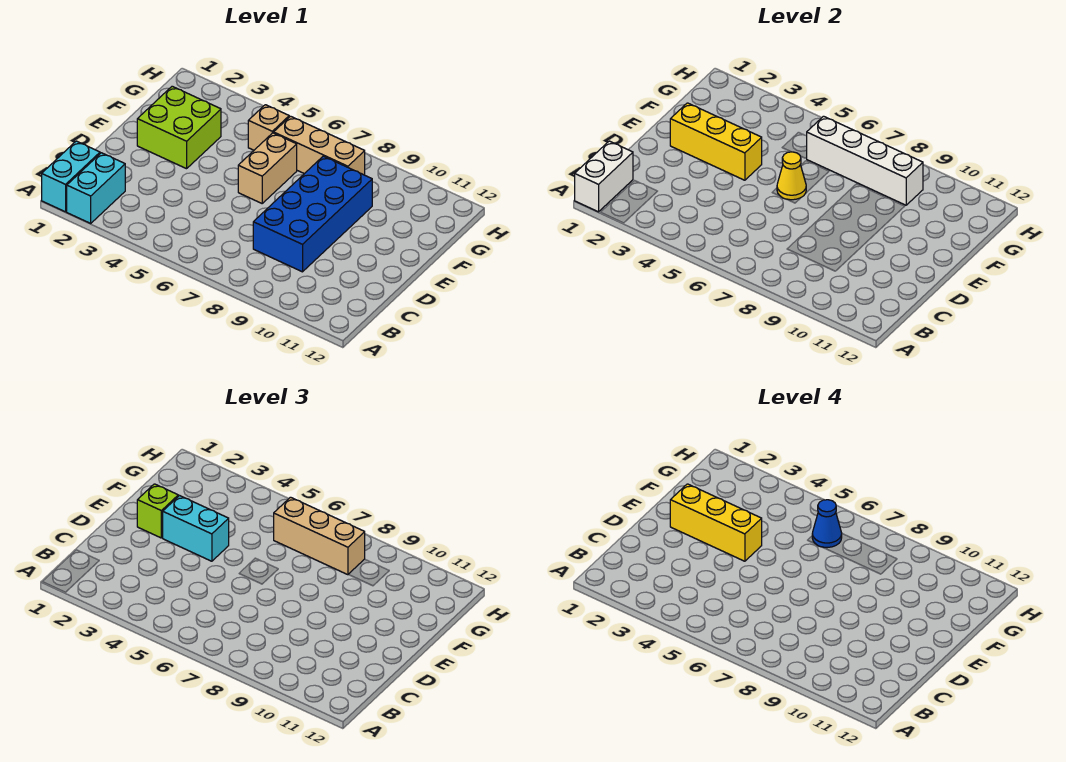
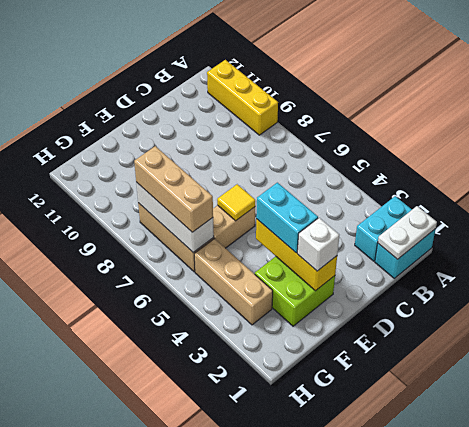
white 1x2 brick [575,141,633,212] -> white 1x2 plate [378,206,437,259]
blue 2x4 brick [253,156,372,272] -> none
lime 1x1 brick [137,484,178,538] -> white 1x1 brick [297,218,339,271]
yellow 1x3 brick [670,484,762,561] -> yellow 1x3 brick moved to [207,60,278,135]
yellow 1x1 cone [777,152,806,200] -> yellow 1x1 tile [217,184,255,221]
tan 1x1 brick [248,105,289,150] -> tan 1x3 brick [194,238,273,325]
white 1x4 brick [807,116,923,205] -> white 1x3 brick [136,182,214,252]
blue 1x1 cone [812,500,842,548] -> none

